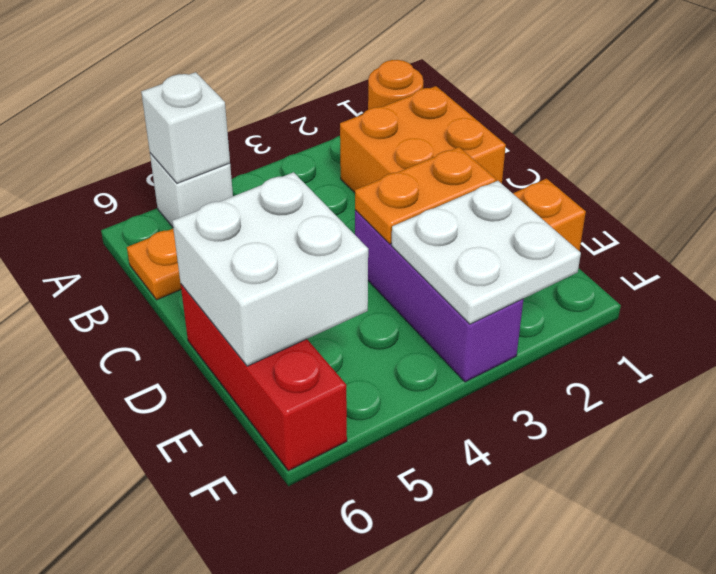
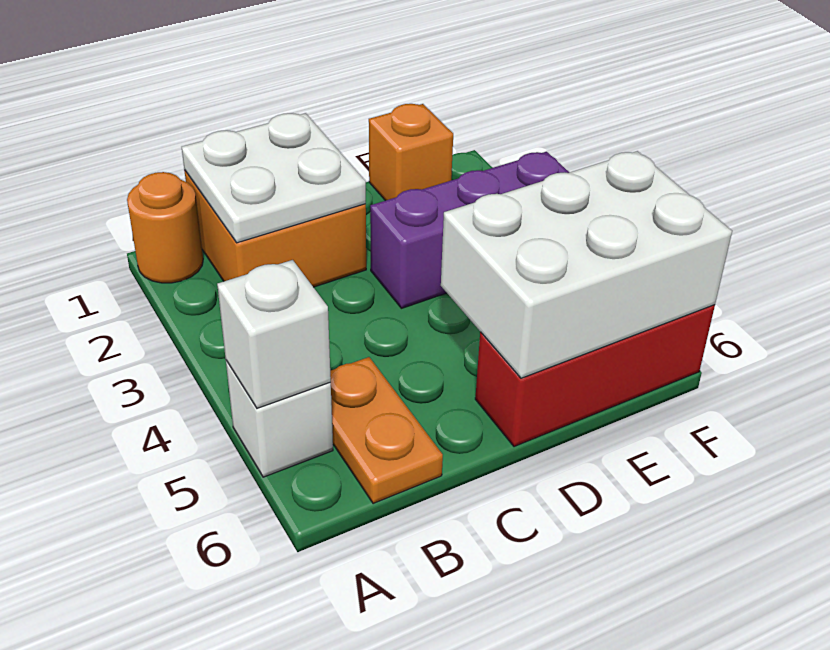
orange 1x2 plate [355,147,496,244] -> none
white 2x2 brick [172,172,368,366] -> white 2x3 brick [441,151,732,378]
white 2x2 plate [391,181,581,324] -> white 2x2 plate moved to [182,113,366,243]

